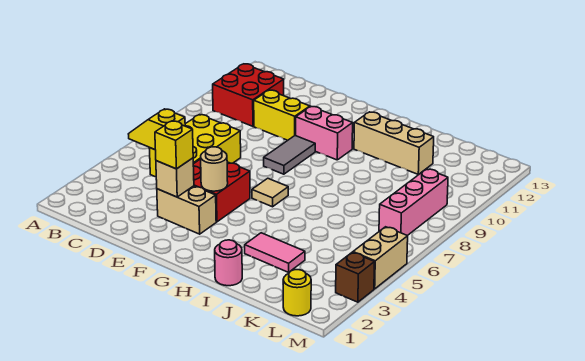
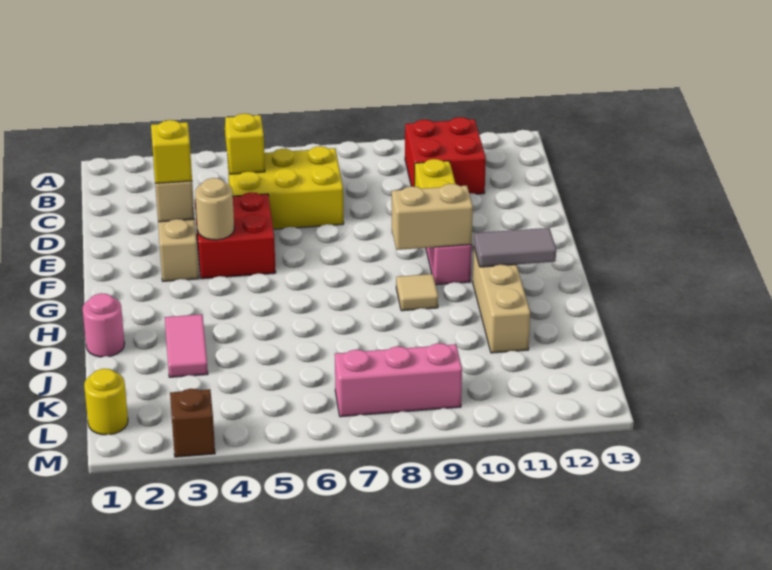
grey 1x2 tile [264,135,315,174] -> grey 1x2 tile moved to [474,228,556,267]
tan 1x1 tile [252,178,288,207] -> tan 1x1 tile moved to [396,274,438,311]
tan 1x2 brick [353,227,408,289] -> tan 1x2 brick moved to [392,184,473,250]

